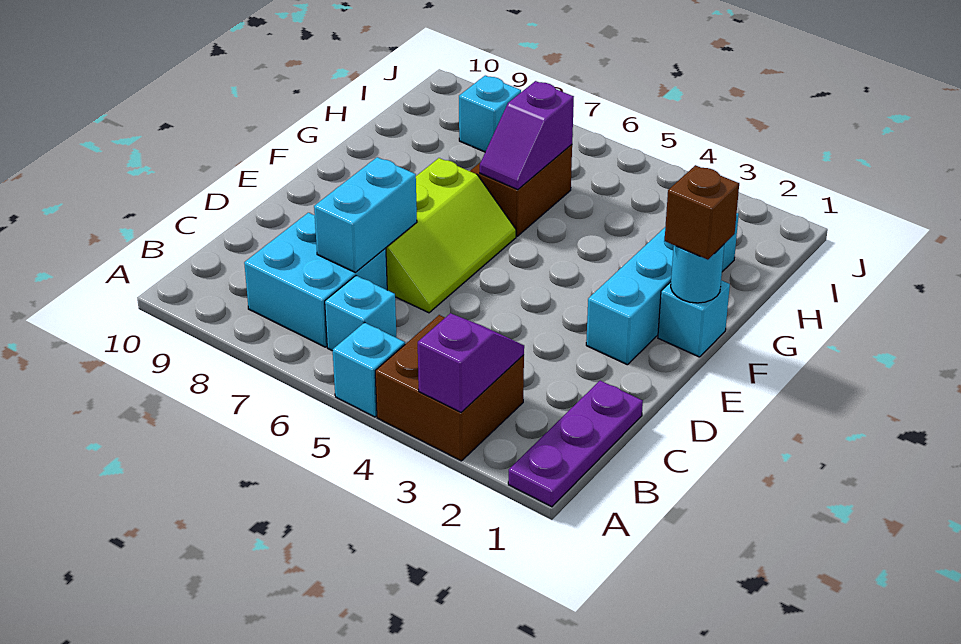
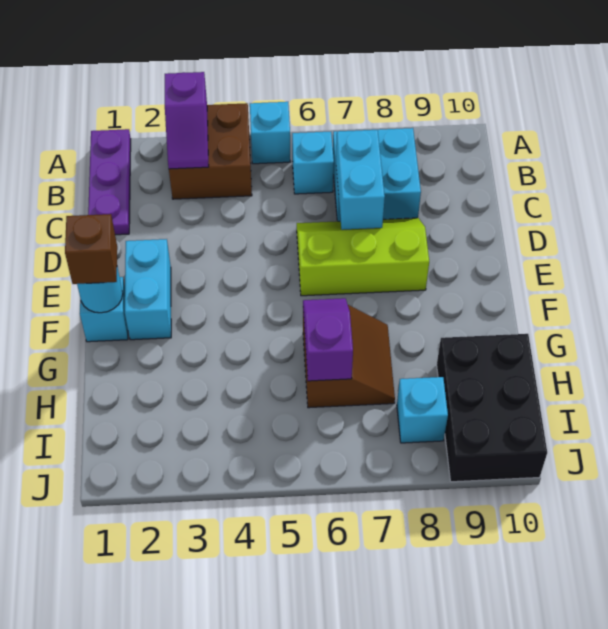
lime 2x3 slope [386,158,516,313] -> lime 2x3 slope turned to [297,218,429,296]
cyan 1x4 brick [586,213,739,365] -> cyan 1x2 brick [125,239,171,340]
none -> black 2x3 brick [437,334,547,482]

